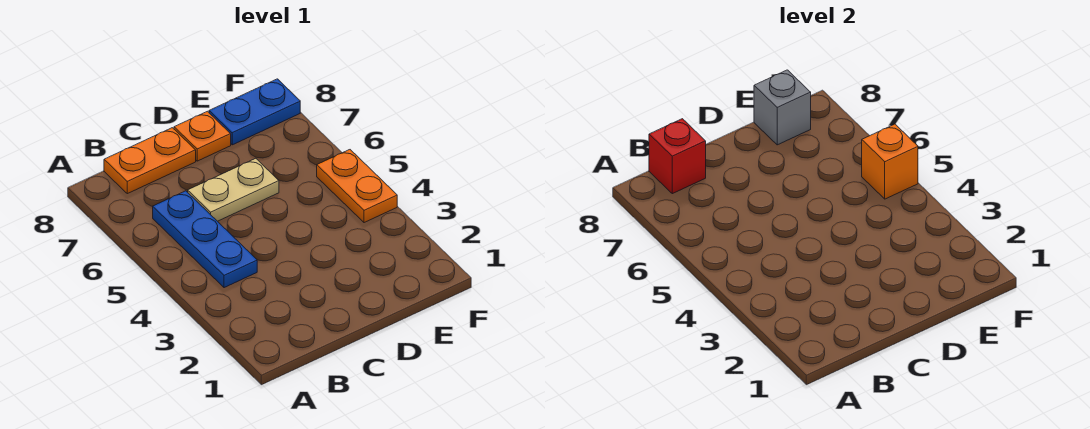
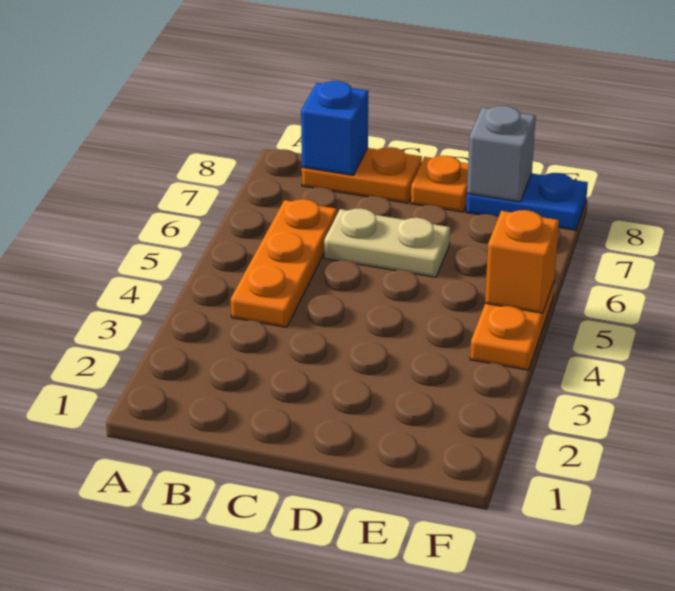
blue 1x3 plate [153,191,257,288] -> orange 1x3 plate [231,199,337,327]
red 1x1 brick [649,119,706,194] -> blue 1x1 brick [301,81,368,175]

